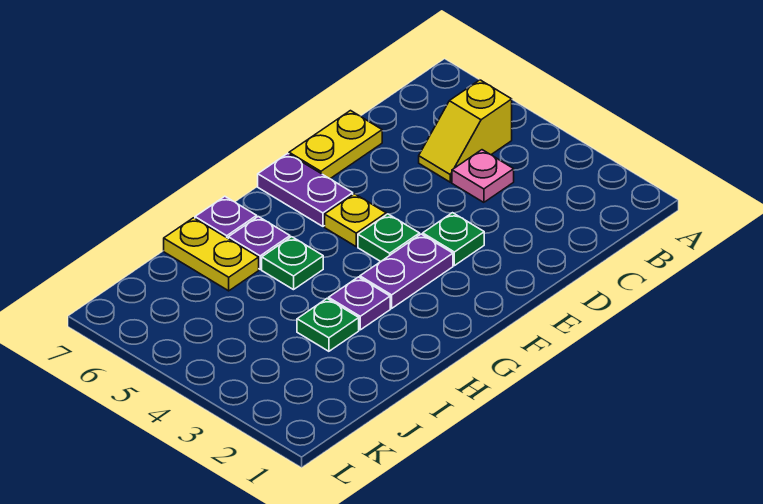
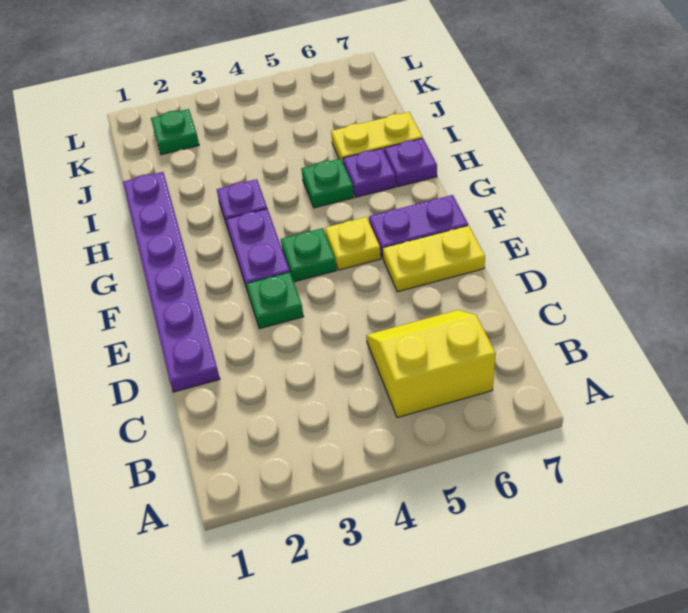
yellow 1x2 slope [419,80,512,182] -> yellow 2x2 slope [366,310,496,418]
pink 1x1 plate [452,150,514,202] -> none
none -> purple 1x6 plate [123,172,220,392]
yellow 1x2 plate [289,111,382,179] -> yellow 1x2 plate turned to [383,226,485,292]
green 1x1 plate [297,299,359,351] -> green 1x1 plate moved to [151,109,199,155]

